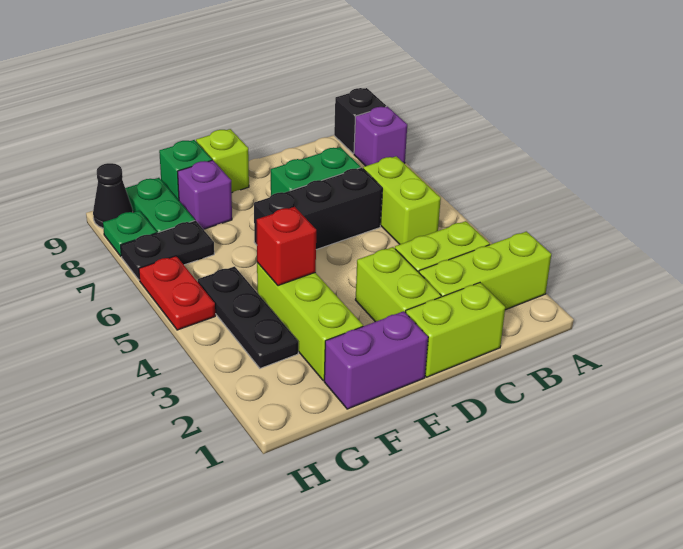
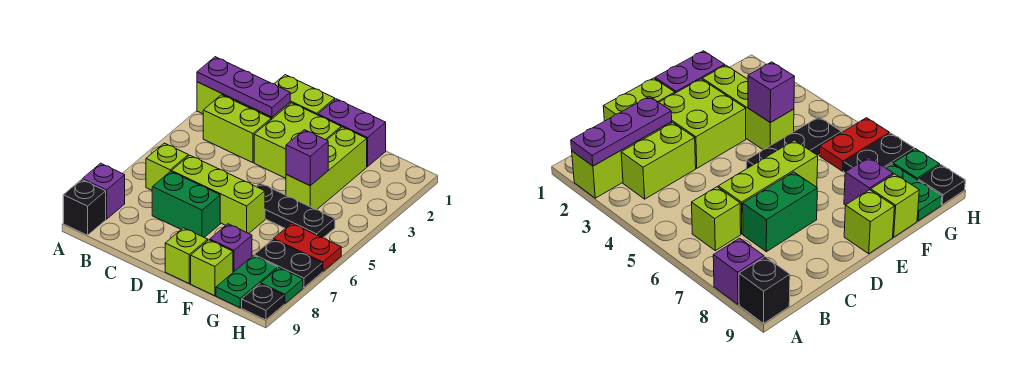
none -> purple 1x3 plate [197,57,290,117]
lime 1x2 brick [363,156,441,244] -> lime 1x1 brick [146,143,188,190]
black 1x3 brick [254,168,382,250] -> lime 1x3 brick [172,155,265,233]
lime 1x2 brick [356,247,441,322] -> lime 2x2 brick [254,103,341,178]
red 1x1 brick [257,207,316,286] -> purple 1x1 brick [286,130,328,186]
green 1x1 brick [159,140,212,200] -> lime 1x1 brick [191,240,233,296]
black 1x3 plate [198,266,298,368] -> black 1x3 plate turned to [256,183,335,238]
red 1x2 plate [139,256,215,330] -> red 1x2 plate turned to [273,223,341,271]
black 1x1 cone [93,163,133,228] -> black 1x1 plate [242,284,284,320]

